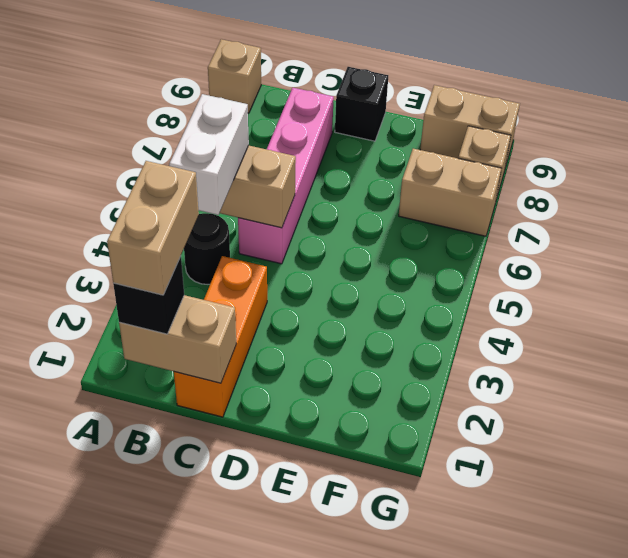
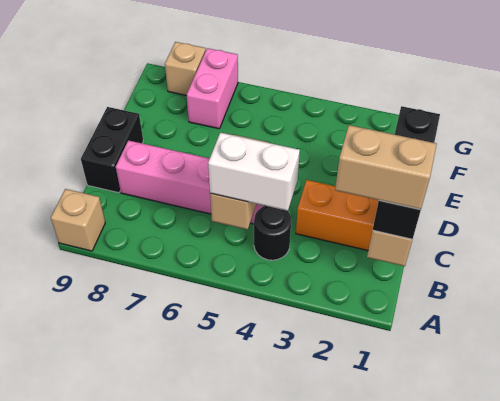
black 1x1 brick [113,256,184,334] -> black 1x3 brick [373,106,440,239]
black 1x1 brick [335,67,388,141] -> black 1x2 brick [81,107,143,193]
tan 1x2 brick [399,149,502,236] -> pink 1x2 brick [187,48,238,129]
tan 1x2 brick [420,85,520,168] -> none

